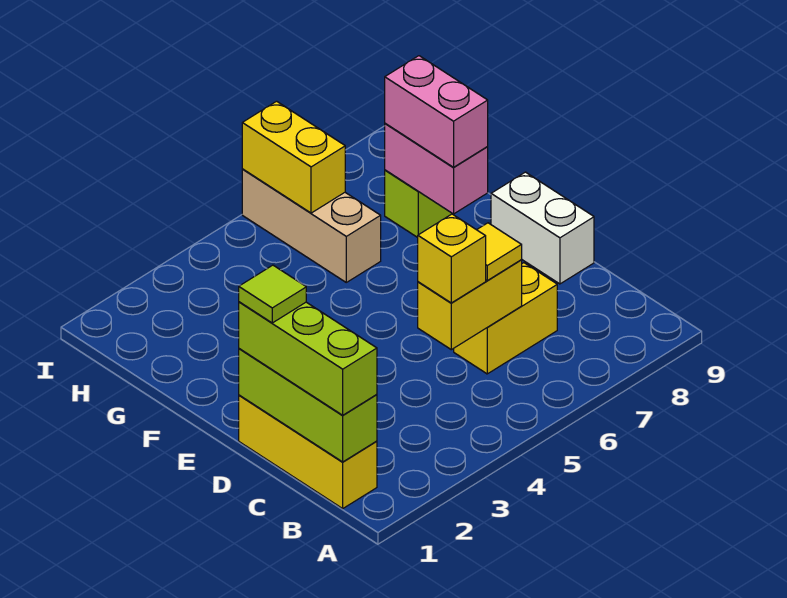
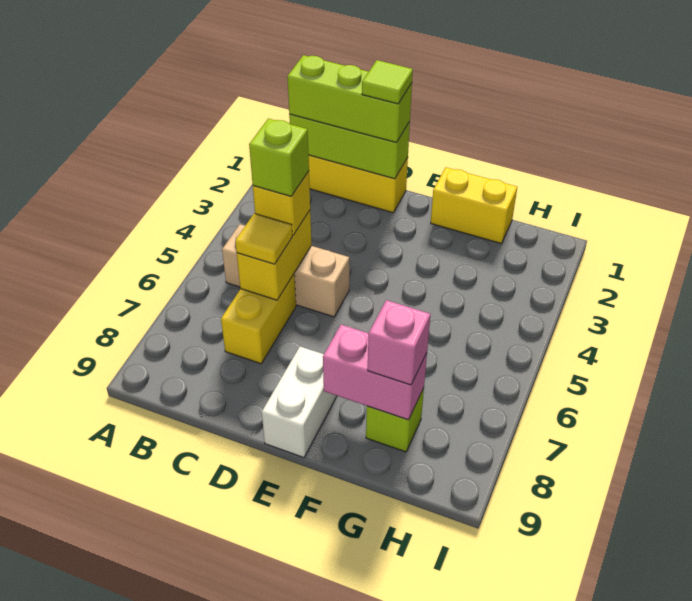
none -> lime 1x1 brick [249,118,309,196]
white 1x2 brick [491,172,594,284] -> white 1x2 brick turned to [262,347,337,458]
pink 1x2 brick [385,56,488,168] -> pink 1x1 brick [368,300,430,385]
tan 1x3 brick [242,169,381,282] -> tan 1x3 brick moved to [222,224,349,317]
yellow 1x2 brick [242,101,345,213] -> yellow 1x2 brick moved to [431,167,517,243]

